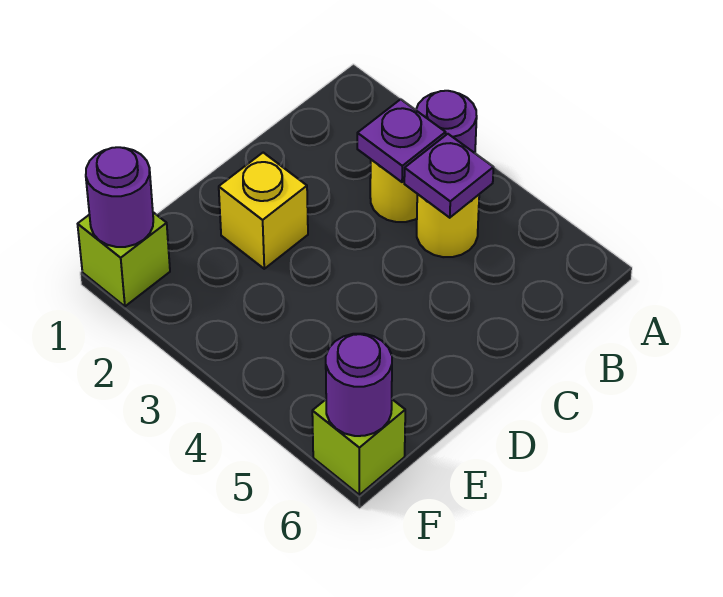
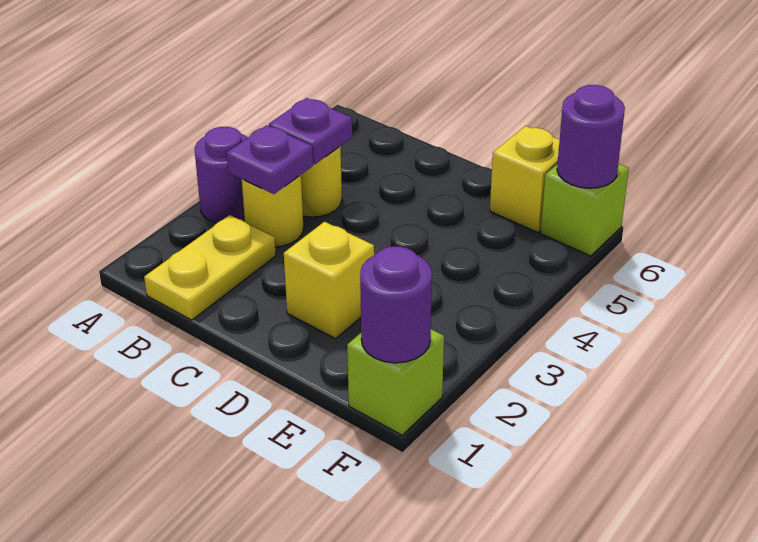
none -> yellow 1x2 plate [144,215,276,320]
none -> yellow 1x1 brick [490,126,560,232]

